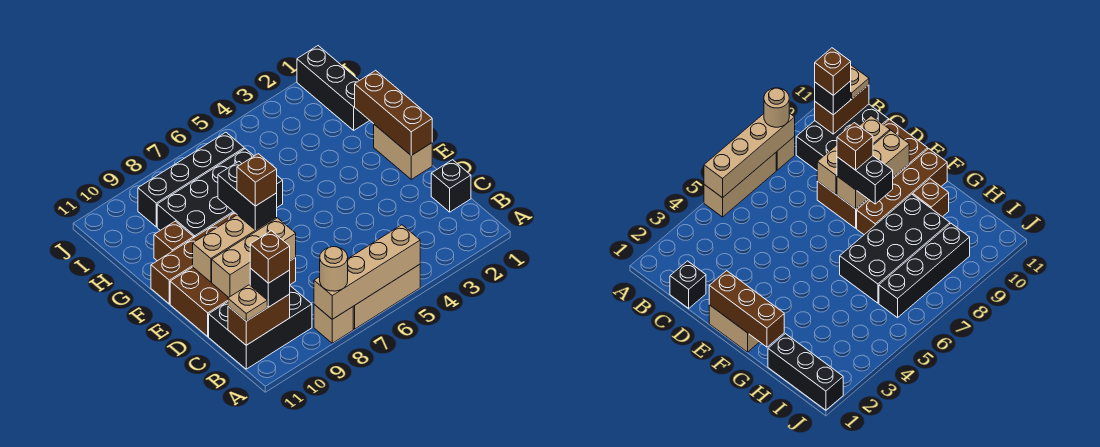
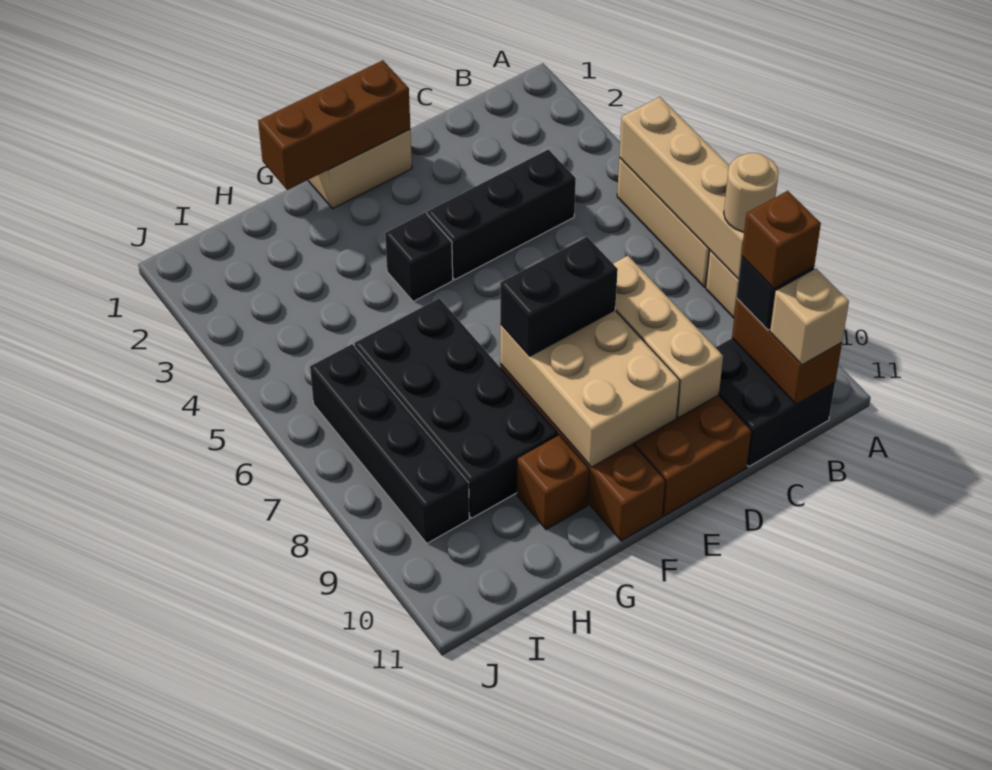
black 2x3 brick [209,286,312,369] -> black 2x2 brick [715,338,835,467]
tan 1x1 plate [228,285,267,321] -> tan 1x1 brick [770,268,849,365]
black 1x1 brick [431,160,471,212] -> black 1x1 brick moved to [385,213,453,302]
tan 1x3 brick [193,215,277,282] -> tan 2x3 brick [500,310,680,467]
brown 1x1 brick [237,154,277,206] -> none
black 1x3 brick [297,46,370,130] -> black 1x3 brick moved to [427,149,576,280]

